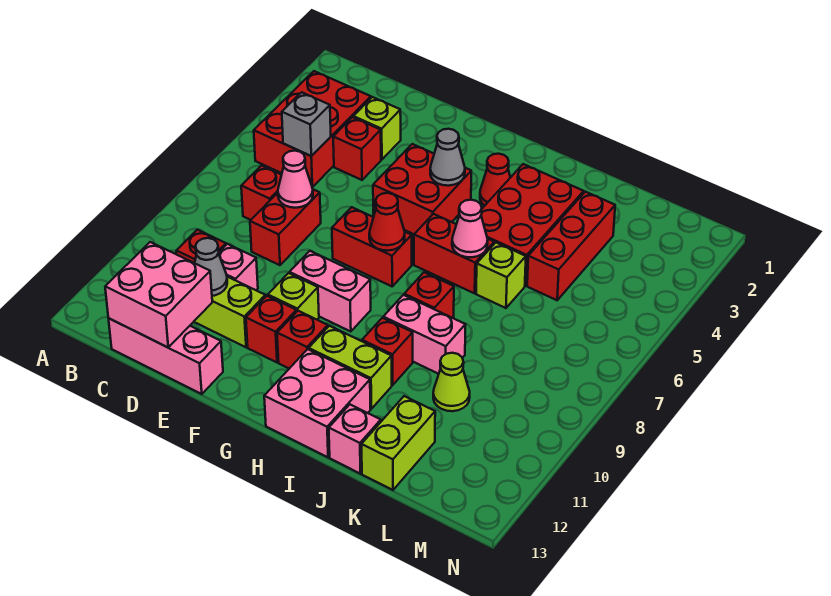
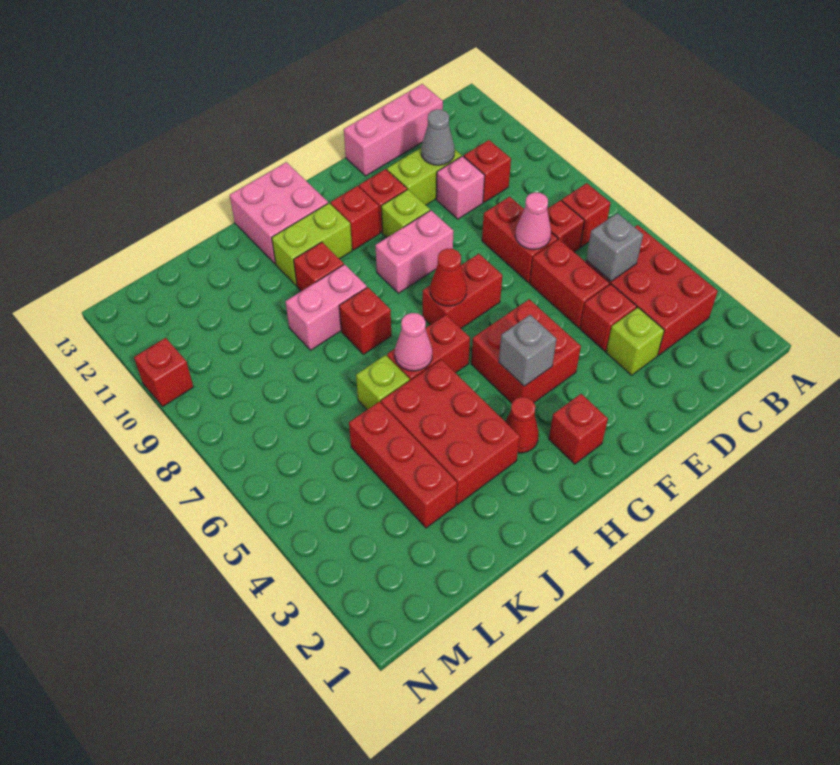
none -> red 1x1 brick [562,183,611,247]
pink 2x2 brick [105,242,212,347] -> none
none -> red 1x2 brick [530,239,610,328]
none -> red 1x1 brick [549,394,608,464]
grey 1x1 cone [430,129,465,186] -> grey 1x1 brick [499,315,556,386]
pink 1x1 brick [329,405,381,474] -> none
lime 1x1 cone [433,353,470,411] -> none
lime 1x2 brick [361,396,435,490] -> none
none -> red 1x1 brick [134,338,193,406]

